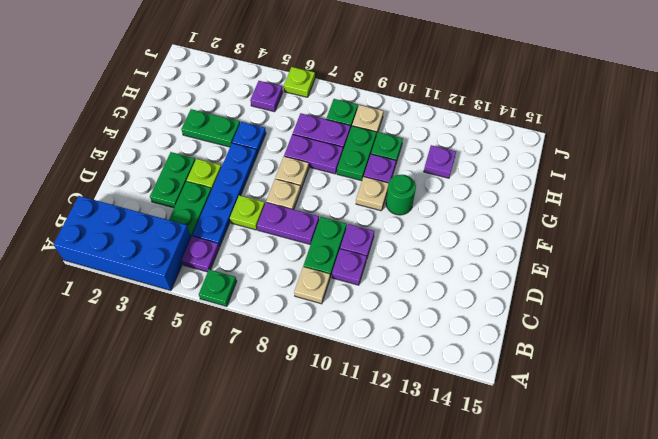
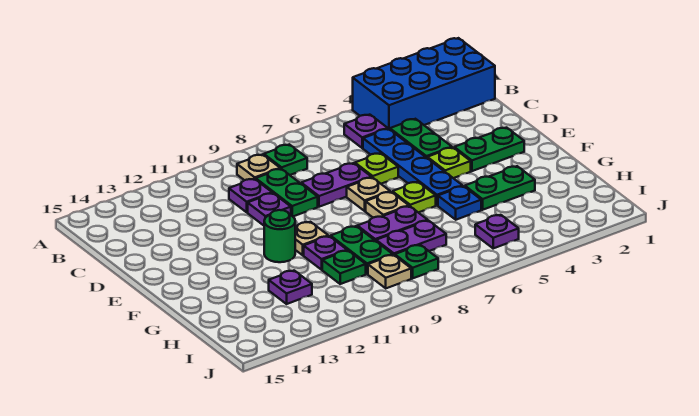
green 1x1 plate [199,270,237,306] -> green 1x1 plate moved to [264,144,307,175]
green 1x2 plate [150,152,195,208] -> green 1x2 plate turned to [454,128,524,171]
lime 1x1 plate [284,67,315,97] -> lime 1x1 plate moved to [392,182,436,213]

